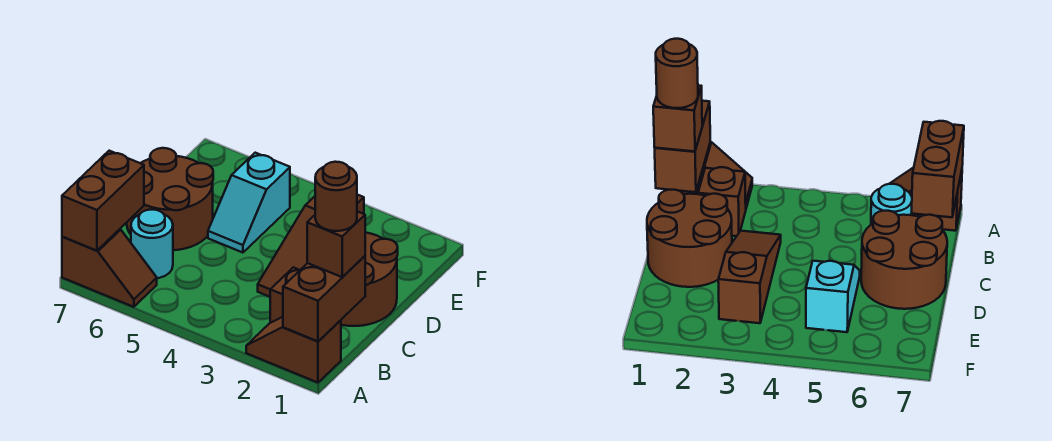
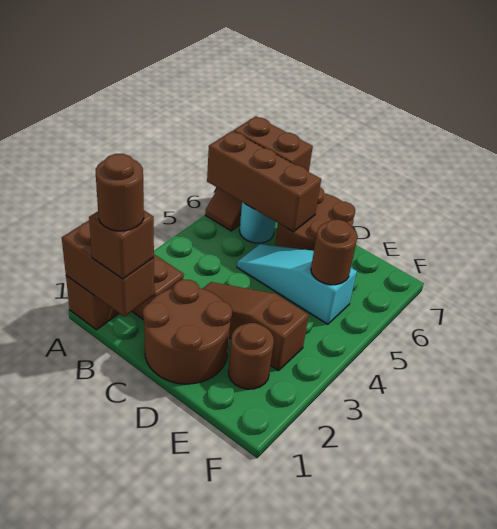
none -> brown 1x3 brick [207,131,321,232]
cyan 1x2 slope [208,153,290,253] -> cyan 1x3 slope [237,244,357,324]
none -> brown 1x1 round brick [228,323,274,389]
none -> brown 1x1 round brick [311,220,357,285]

